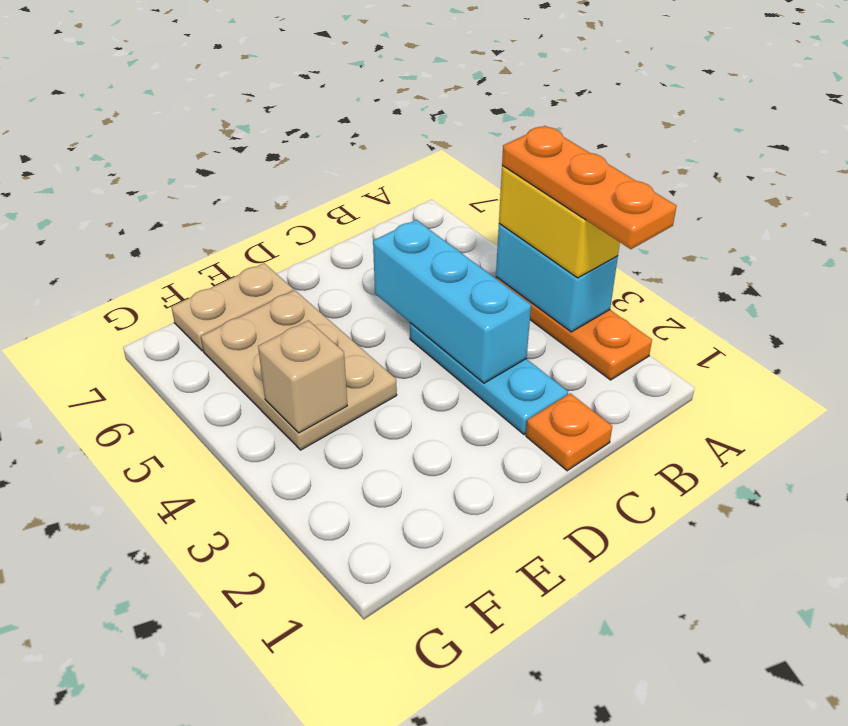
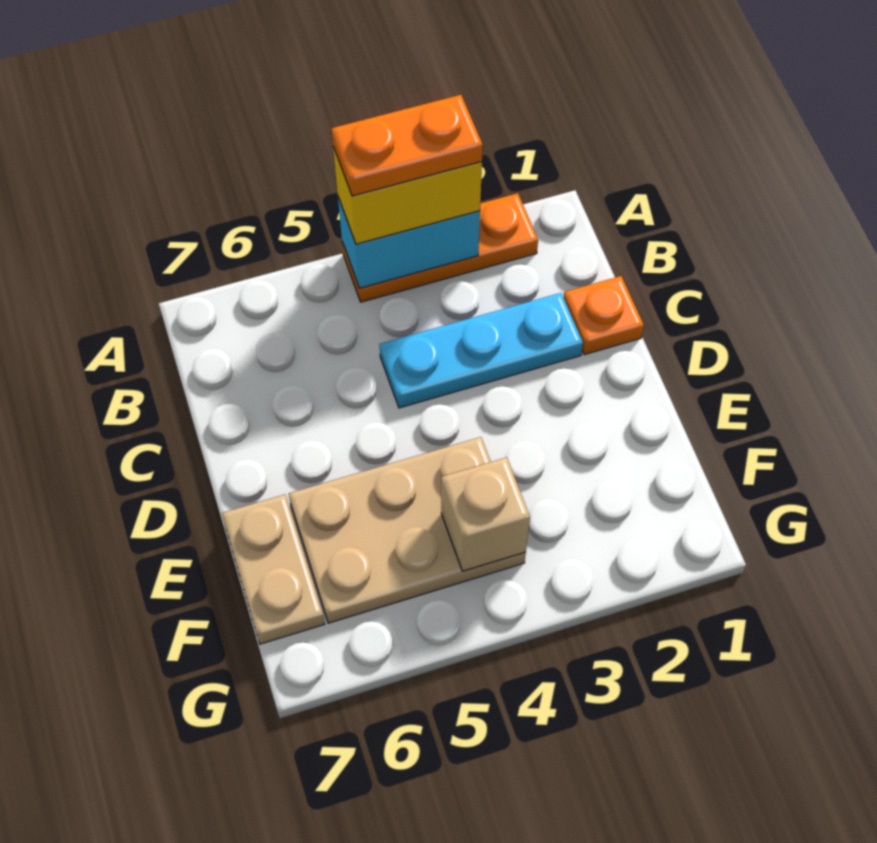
orange 1x3 plate [502,126,677,249] -> orange 1x2 plate [332,95,483,196]
cyan 1x3 brick [373,220,531,383] -> none

